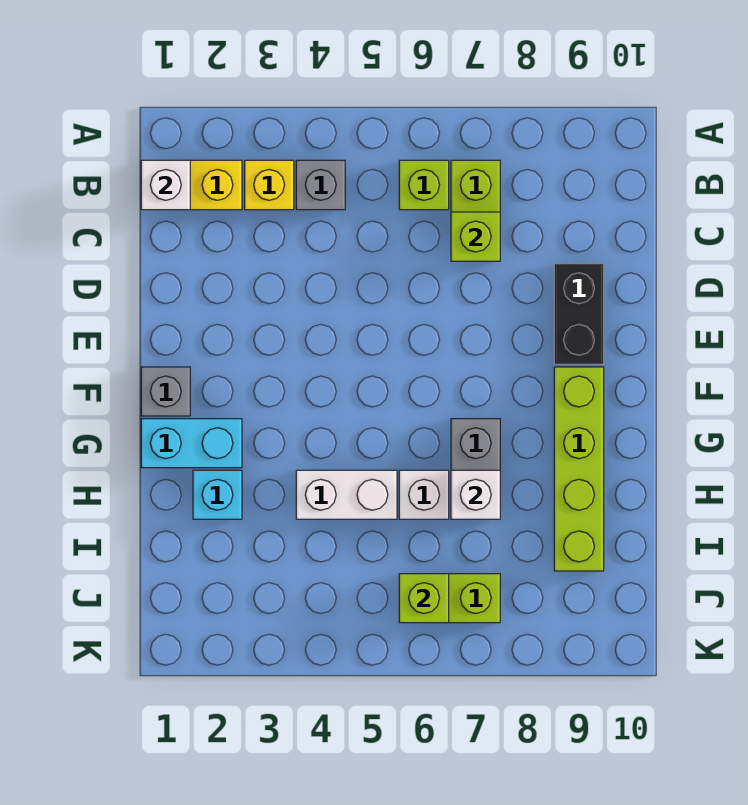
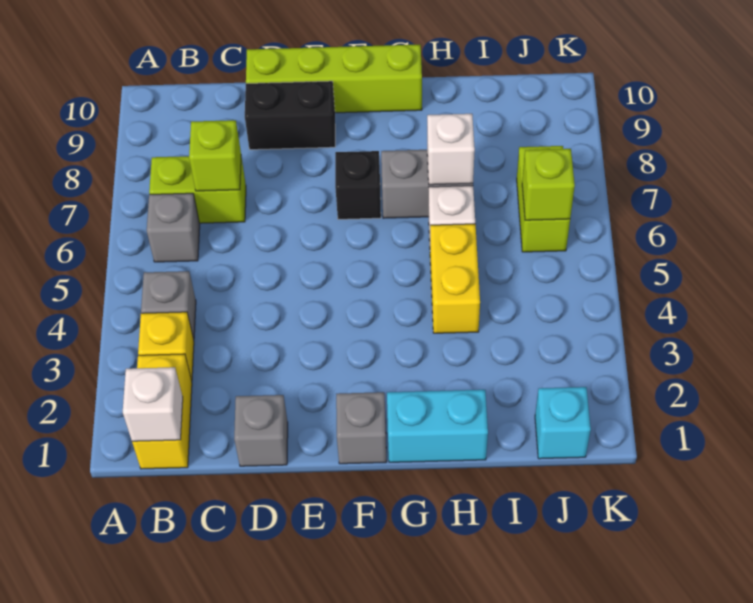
lime 1x1 brick [399,160,449,210] -> grey 1x1 brick [147,193,200,262]
none -> grey 1x1 brick [234,395,288,466]
none -> black 1x1 brick [335,151,381,219]
lime 1x4 brick [554,367,604,571] -> lime 1x4 brick moved to [246,45,422,113]
cyan 1x2 brick [141,419,242,468] -> cyan 1x2 brick turned to [387,390,488,462]
cyan 1x1 brick [193,470,242,519] -> cyan 1x1 brick moved to [535,387,591,459]
white 1x2 brick [296,470,397,519] -> yellow 1x2 brick [430,224,480,333]

